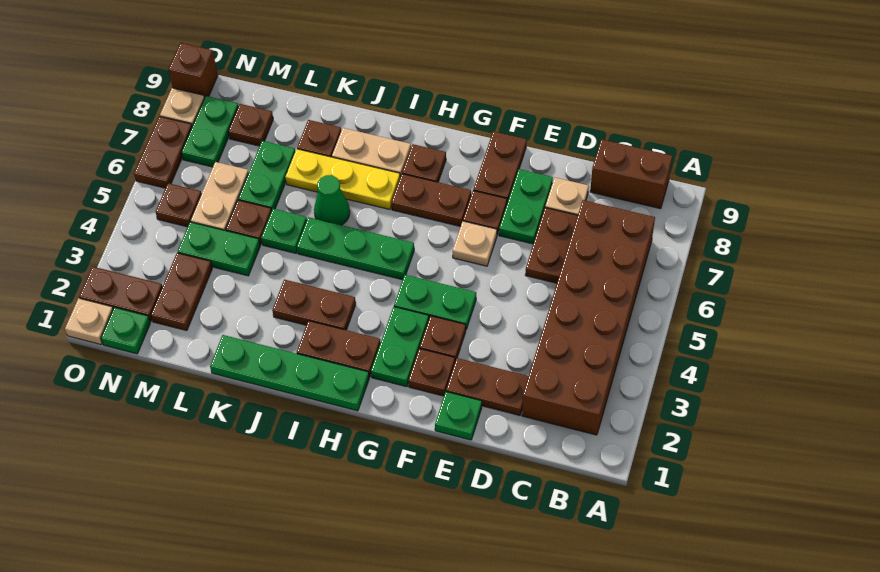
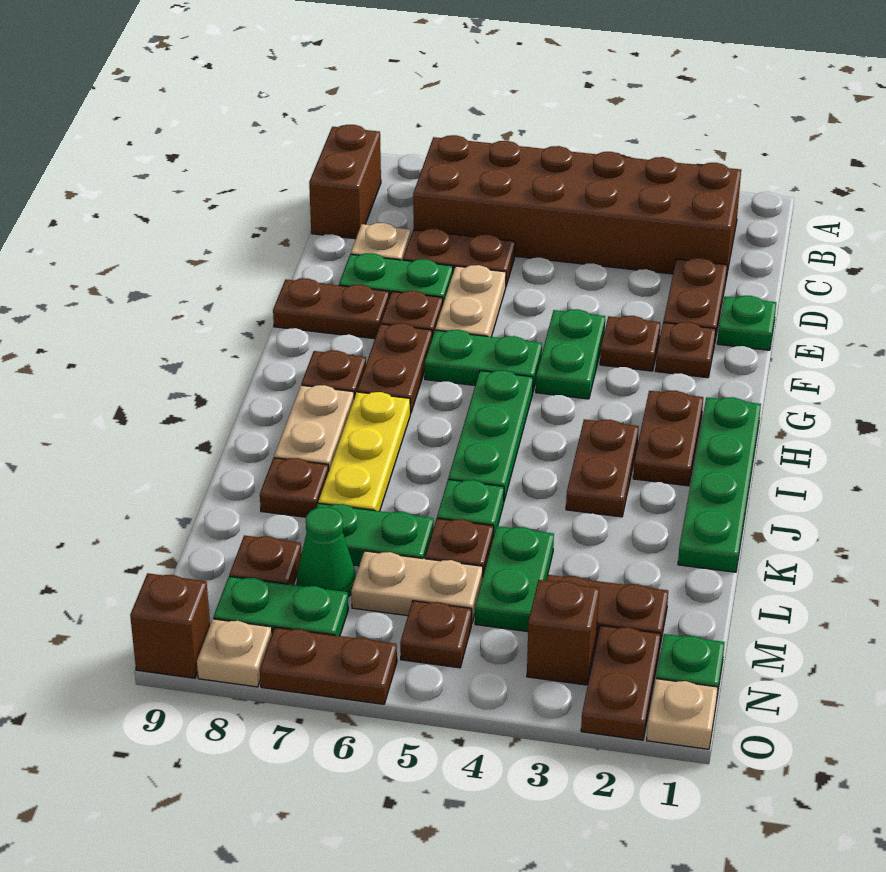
tan 1x1 plate [453,221,497,266] -> tan 1x2 plate [435,265,506,337]
green 1x2 plate [371,307,429,387] -> green 1x2 plate moved to [425,330,542,391]
green 1x1 cone [314,175,350,225] -> green 1x1 cone moved to [297,507,356,597]
none -> brown 1x1 brick [527,580,599,685]

